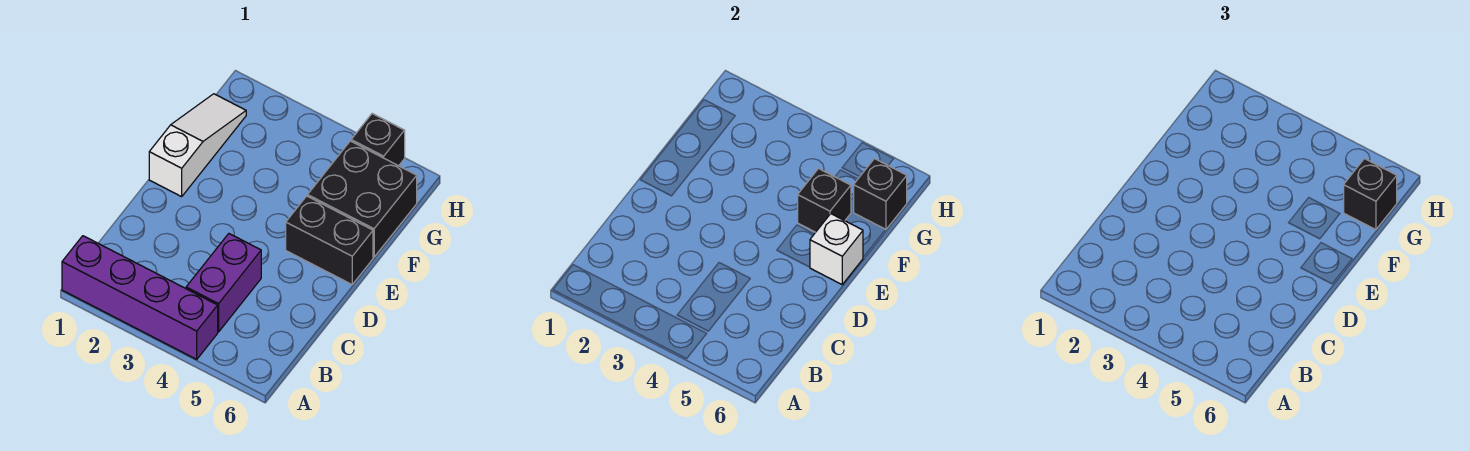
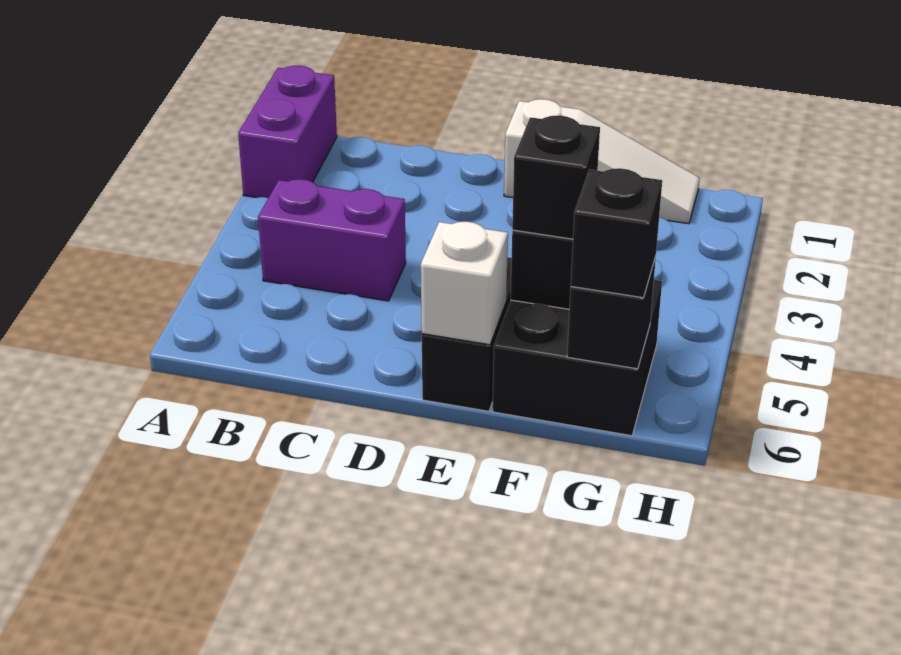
purple 1x4 brick [62,236,218,359] -> purple 1x2 brick [238,66,337,198]
black 1x1 brick [351,114,405,166] -> black 1x1 brick moved to [512,115,600,239]

